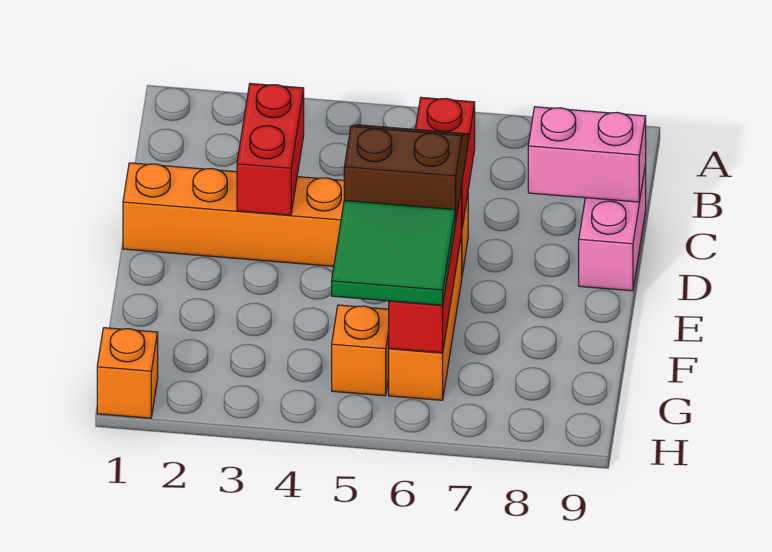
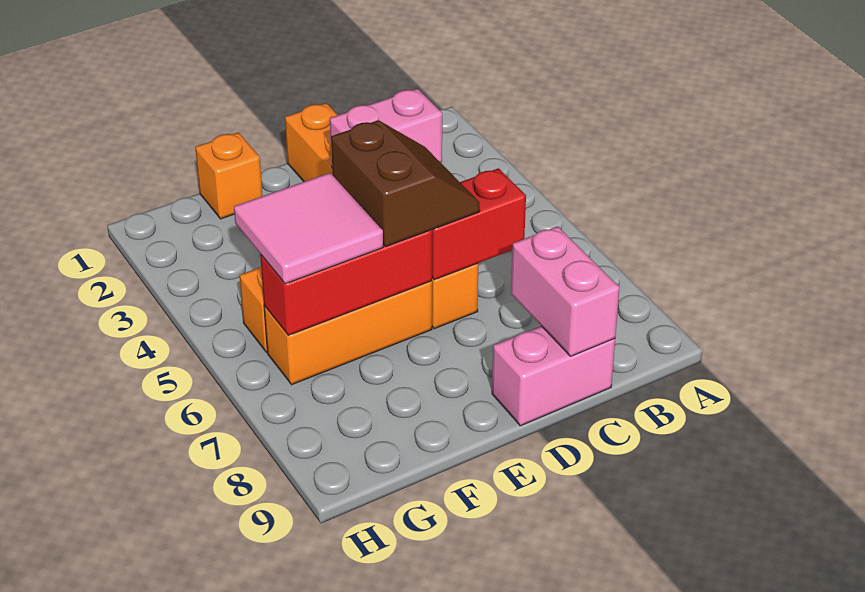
red 1x2 brick [237,84,304,215] -> pink 1x2 brick [330,89,442,163]
green 2x2 tile [332,200,455,305] -> pink 2x2 tile [234,173,383,284]
orange 1x1 brick [97,328,158,418] -> orange 1x1 brick moved to [195,132,263,219]

